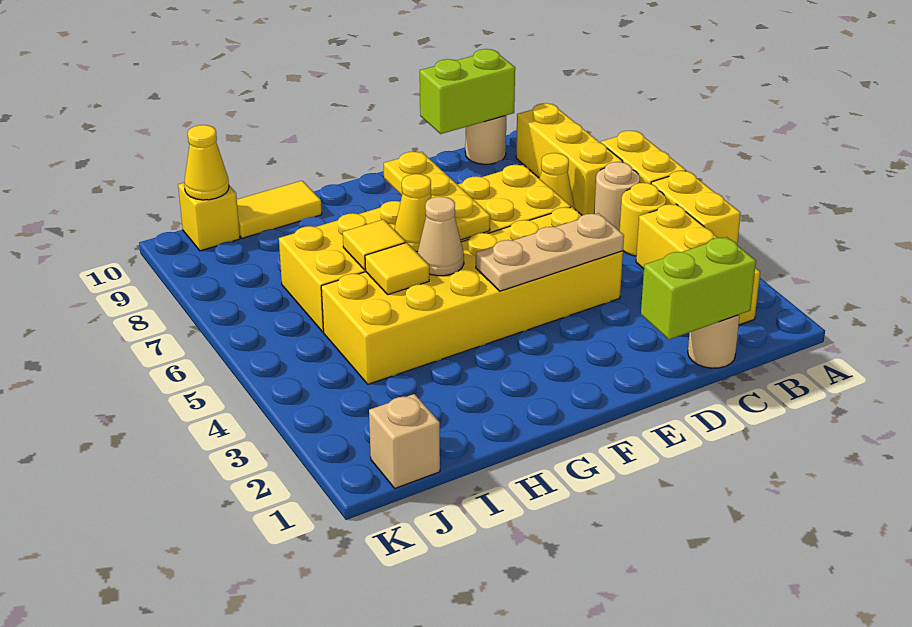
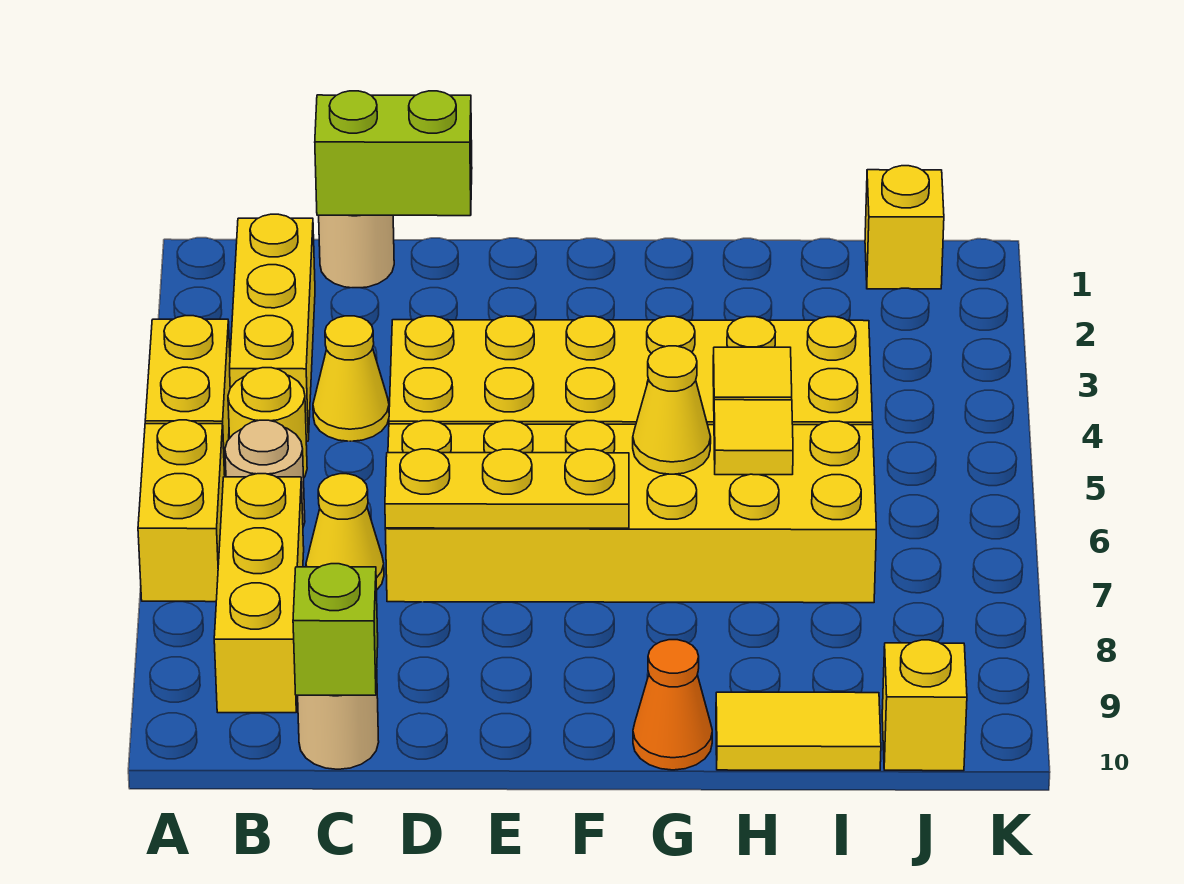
lime 1x2 brick [420,49,515,134] -> lime 1x1 brick [293,564,378,695]
tan 1x3 plate [476,213,624,291] -> none
yellow 1x3 plate [384,152,490,240] -> yellow 1x3 plate turned to [385,449,629,528]
tan 1x1 cone [417,197,464,276] -> none
none -> orange 1x1 cone [633,640,712,770]
tan 1x1 brick [369,394,440,488] -> yellow 1x1 brick [865,166,944,289]
yellow 1x1 cone [184,125,229,200] -> yellow 1x1 cone moved to [313,316,389,441]

